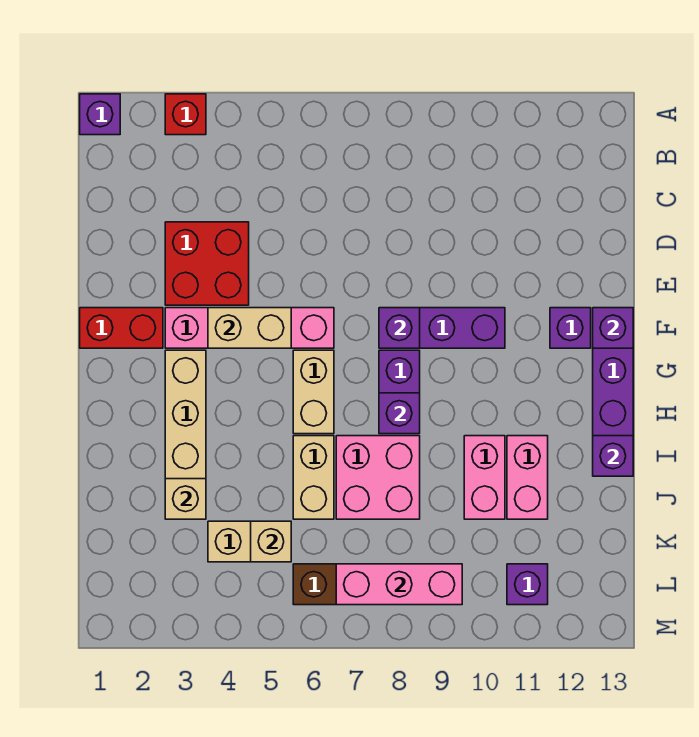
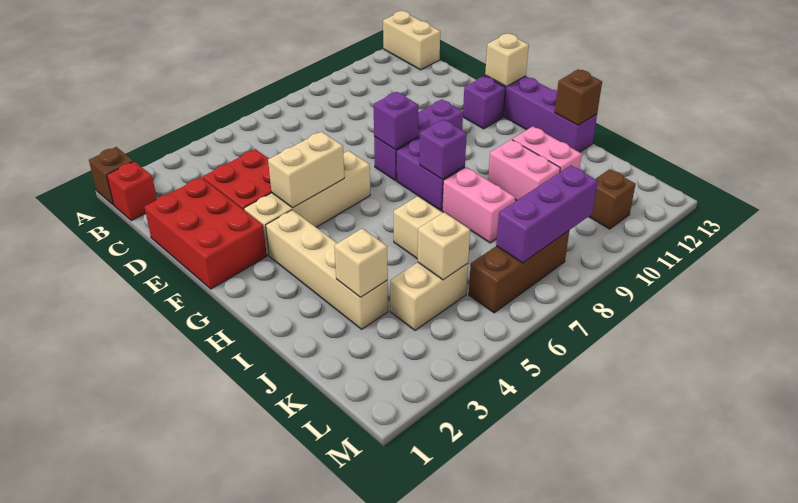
purple 1x1 brick [80,94,120,135] -> brown 1x1 brick [89,147,134,205]
red 1x1 brick [165,94,206,135] -> red 1x1 brick moved to [107,161,157,221]
red 1x2 brick [80,308,163,348] -> red 2x3 brick [144,177,267,289]
pink 1x4 brick [165,308,334,348] -> tan 1x4 brick [244,151,370,255]
purple 1x1 brick [593,308,633,348] -> tan 1x1 brick [485,34,529,87]
tan 1x2 brick [293,350,334,434] -> tan 1x2 brick moved to [383,11,440,70]
pink 2x2 brick [336,436,420,519] -> pink 1x2 brick [442,167,515,243]
purple 1x1 brick [593,436,633,476] -> brown 1x1 brick [555,69,602,125]
pink 1x3 brick [336,564,462,605] -> purple 1x3 brick [496,165,598,263]
purple 1x1 brick [507,564,548,605] -> brown 1x1 brick [589,169,636,229]

